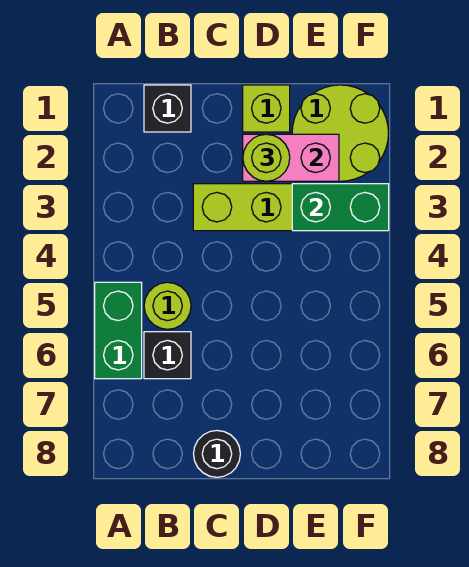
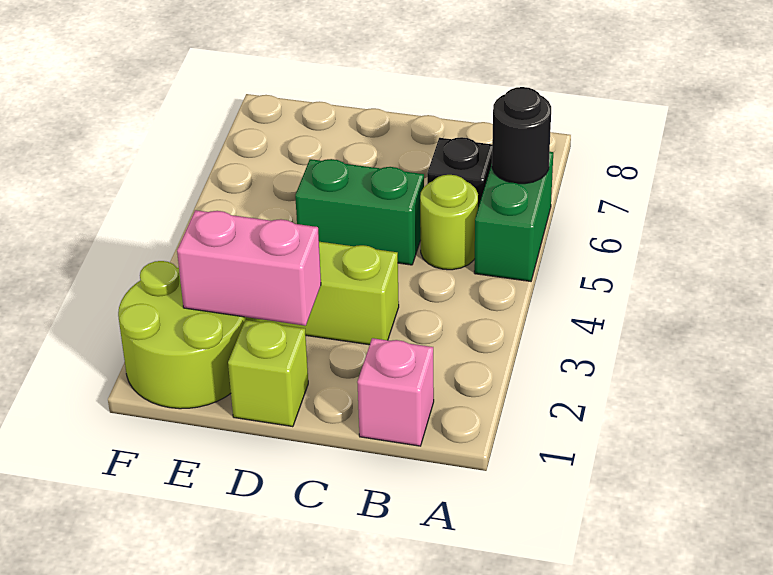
black 1x1 brick [144,85,191,132] -> pink 1x1 brick [357,338,434,446]
black 1x1 round brick [194,431,240,477] -> black 1x1 round brick moved to [492,87,551,184]
lime 1x1 round brick [243,134,290,181] -> none
green 1x2 brick [292,184,389,231] -> green 1x2 brick moved to [295,159,424,265]

